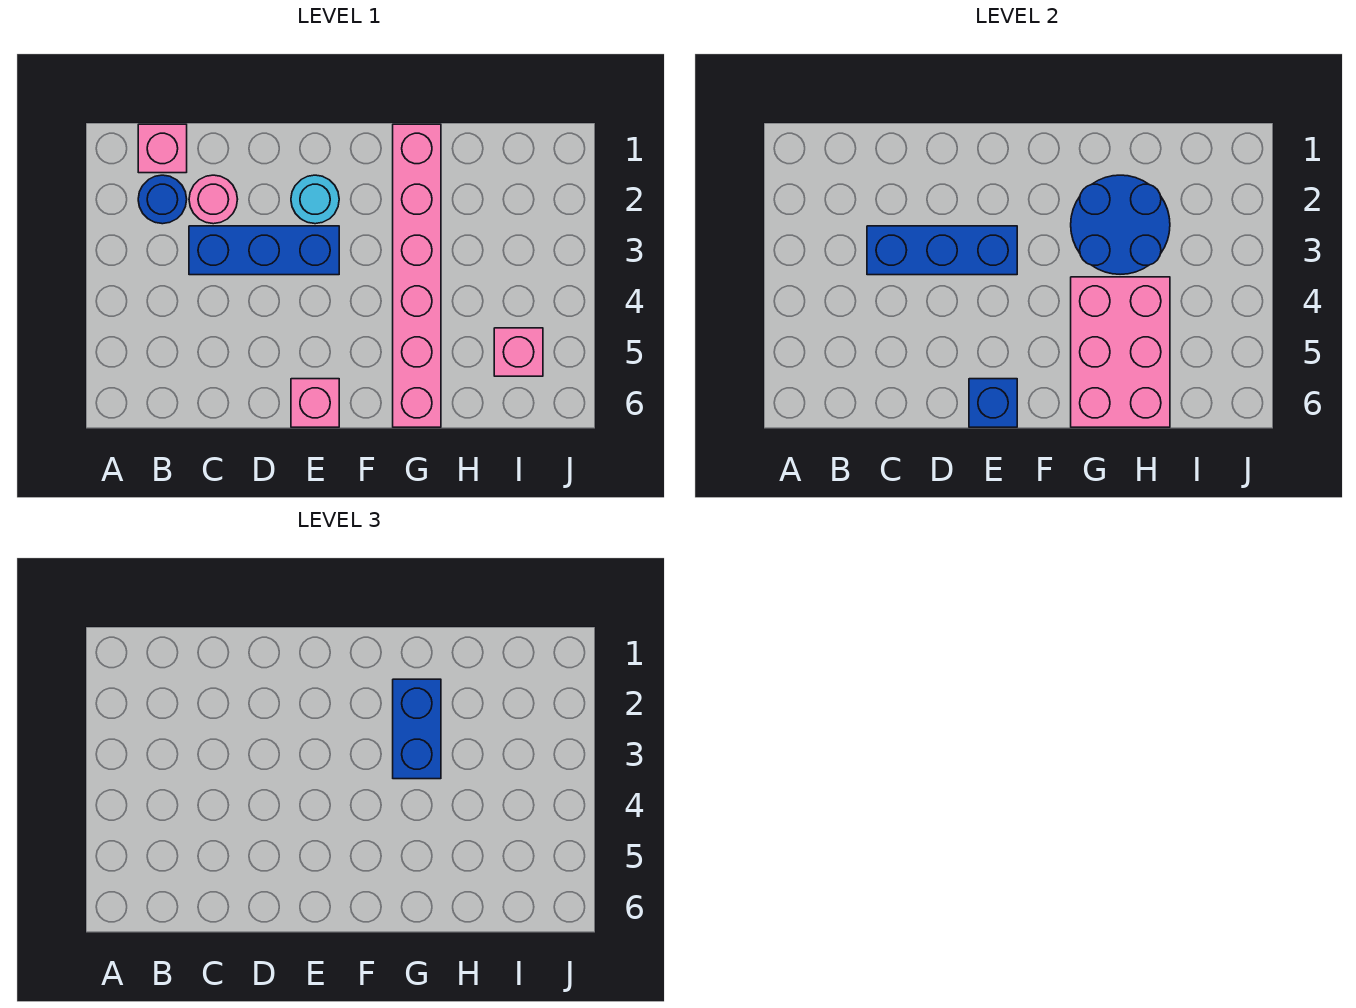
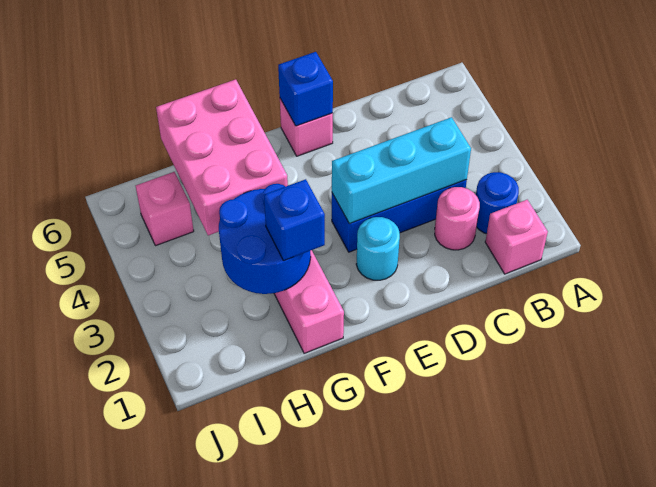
blue 1x3 brick [867,226,1017,275] -> cyan 1x3 brick [332,117,471,224]
blue 1x2 brick [393,679,441,779] -> blue 1x1 brick [264,179,325,261]

